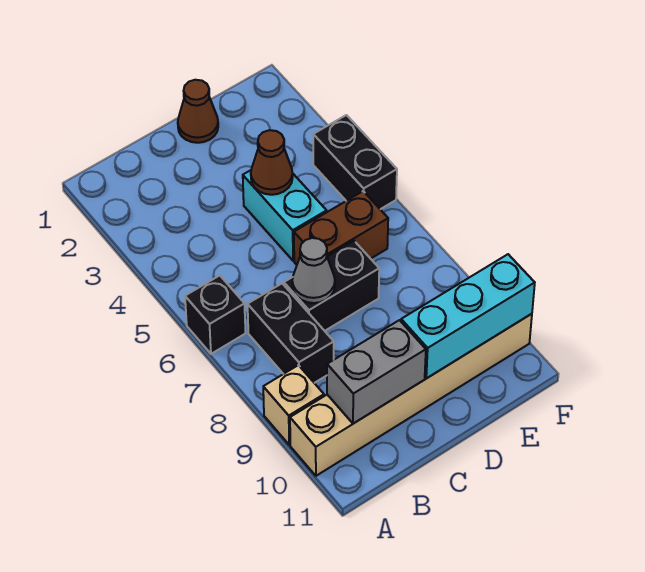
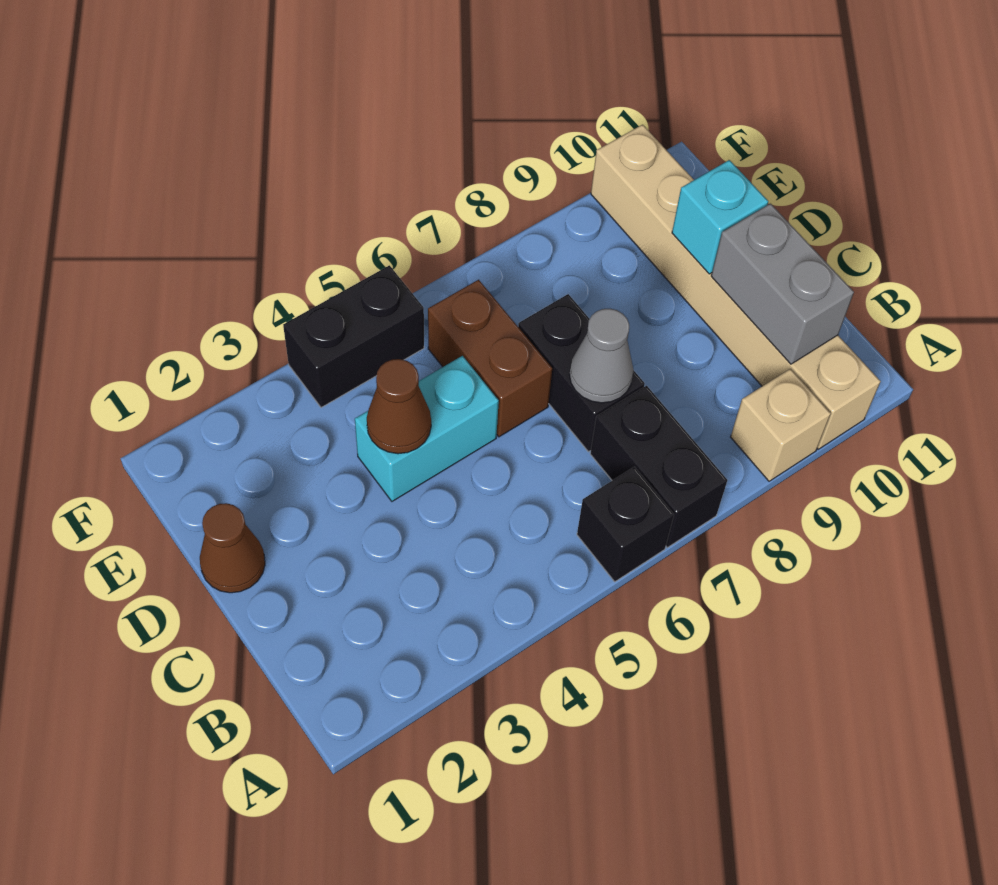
black 1x2 brick [248,284,334,383] -> black 1x2 brick turned to [590,386,727,548]
cyan 1x3 brick [401,254,535,378] -> cyan 1x1 brick [672,160,768,274]

